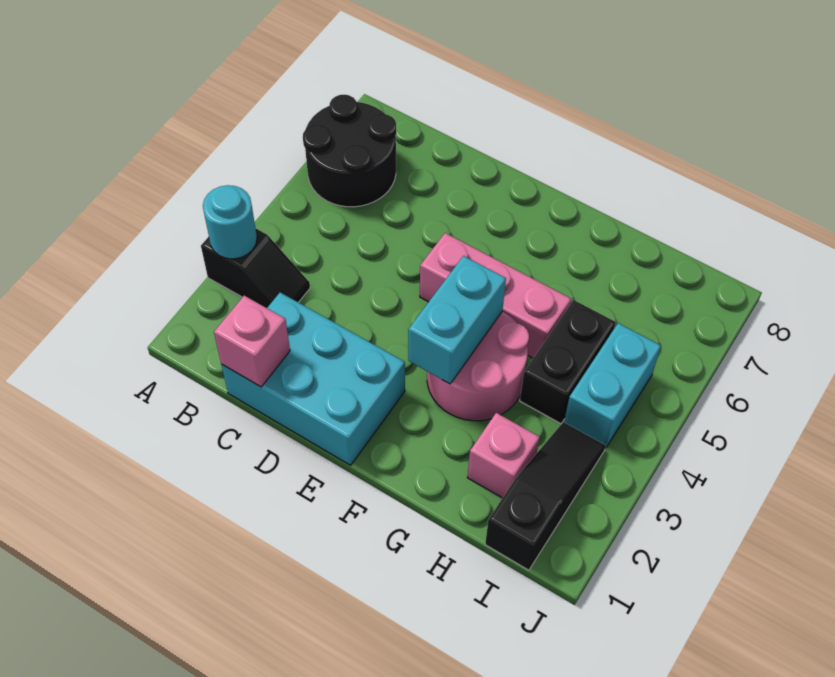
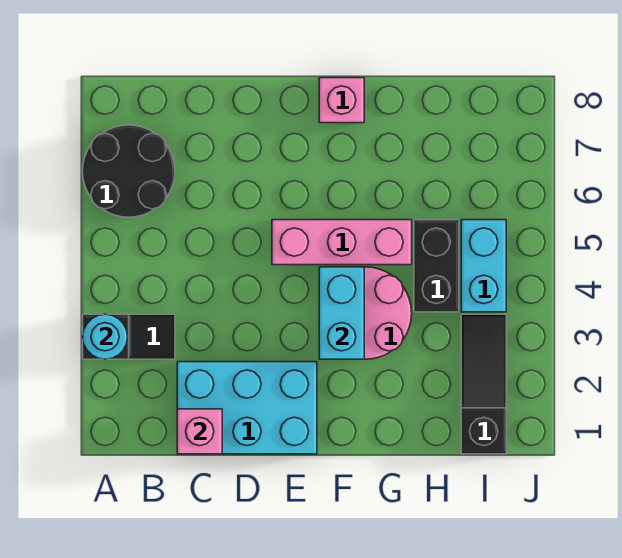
pink 1x1 brick [468,413,540,498] -> pink 1x1 brick moved to [319,78,364,123]

